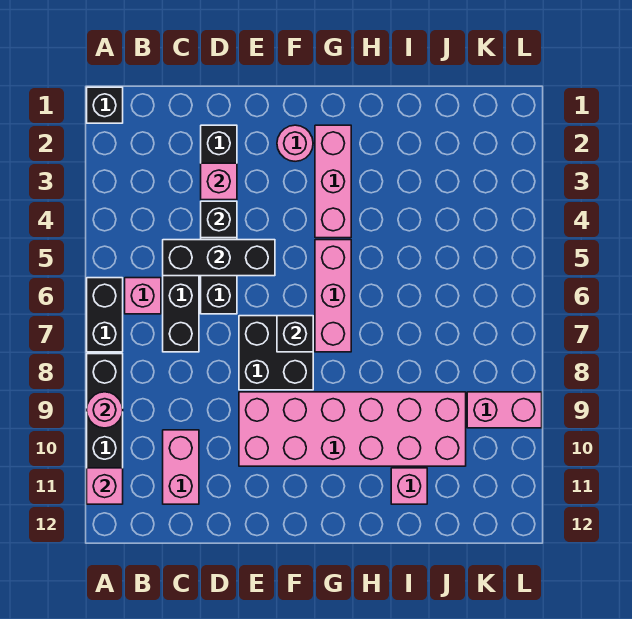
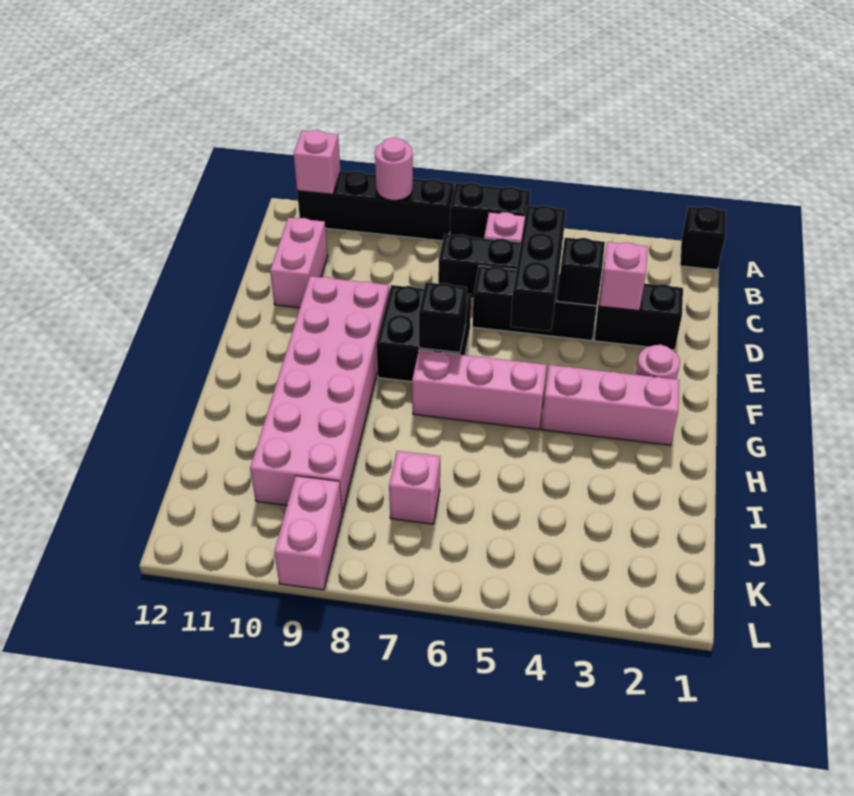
pink 1x2 brick [163,430,199,504] -> pink 1x2 brick turned to [270,218,327,308]
pink 1x1 brick [391,468,427,504] -> pink 1x1 brick moved to [389,451,440,524]

